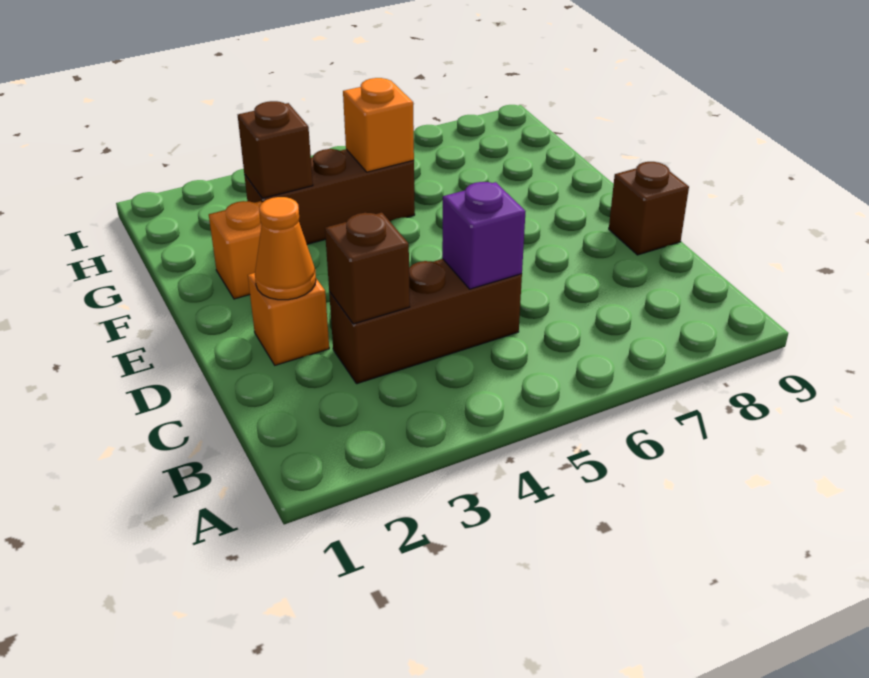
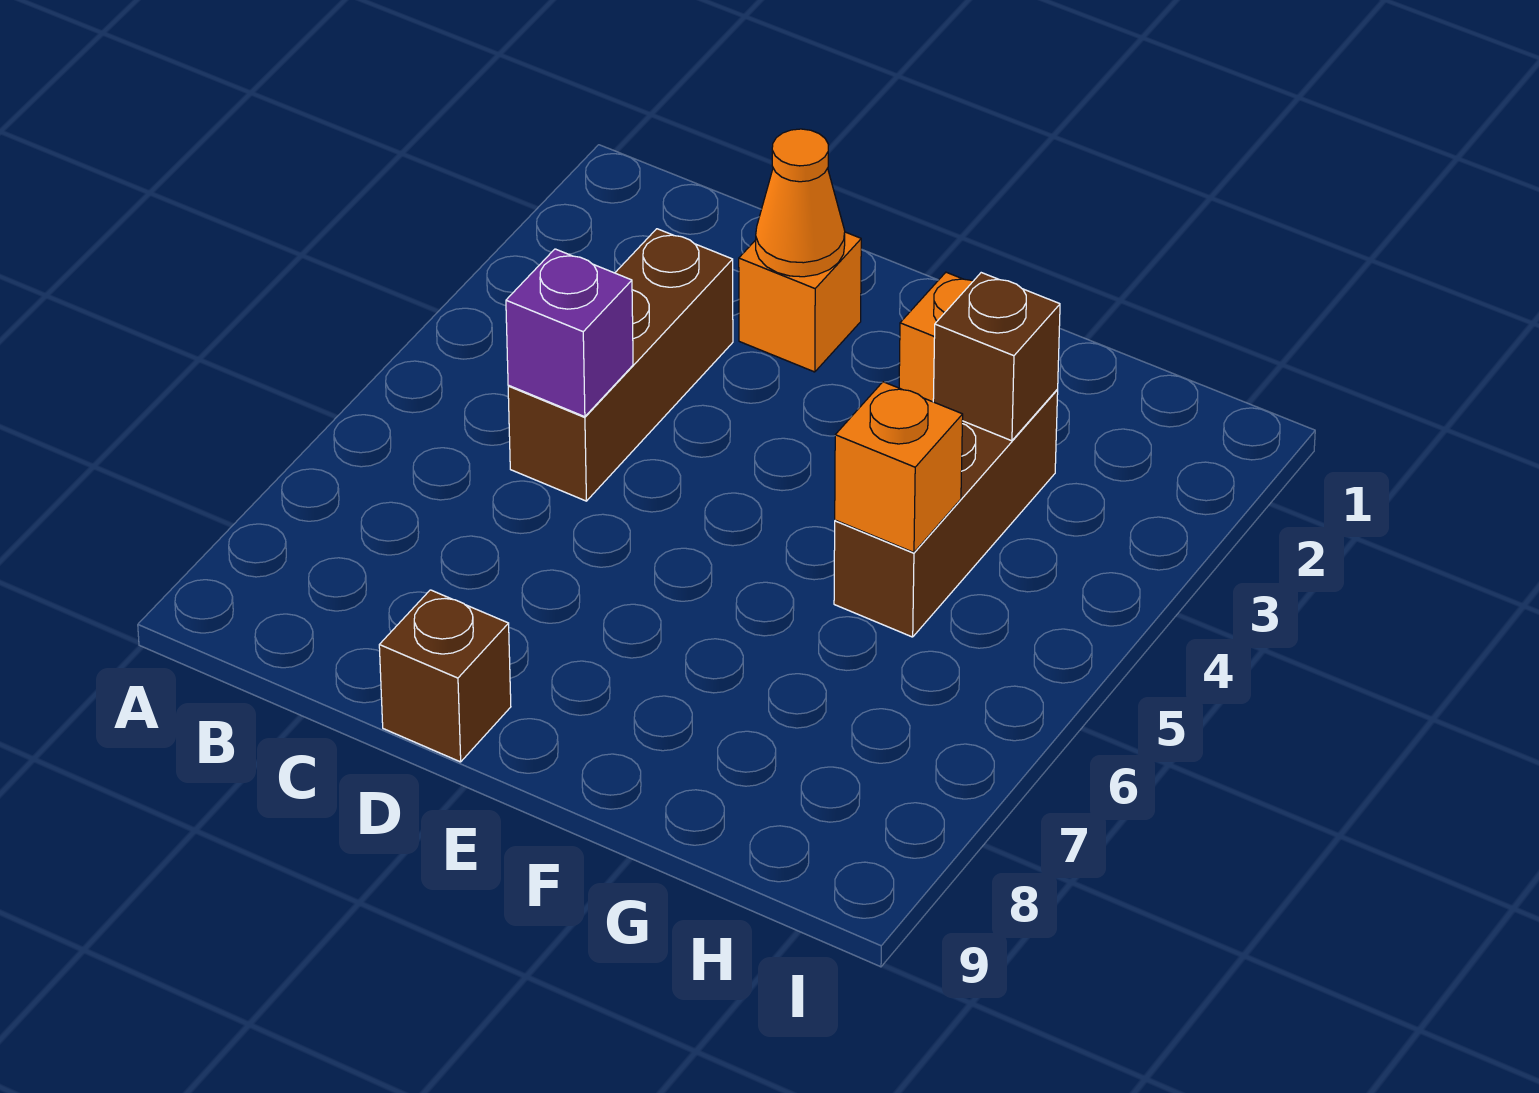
brown 1x1 brick [325,213,410,324] -> none

